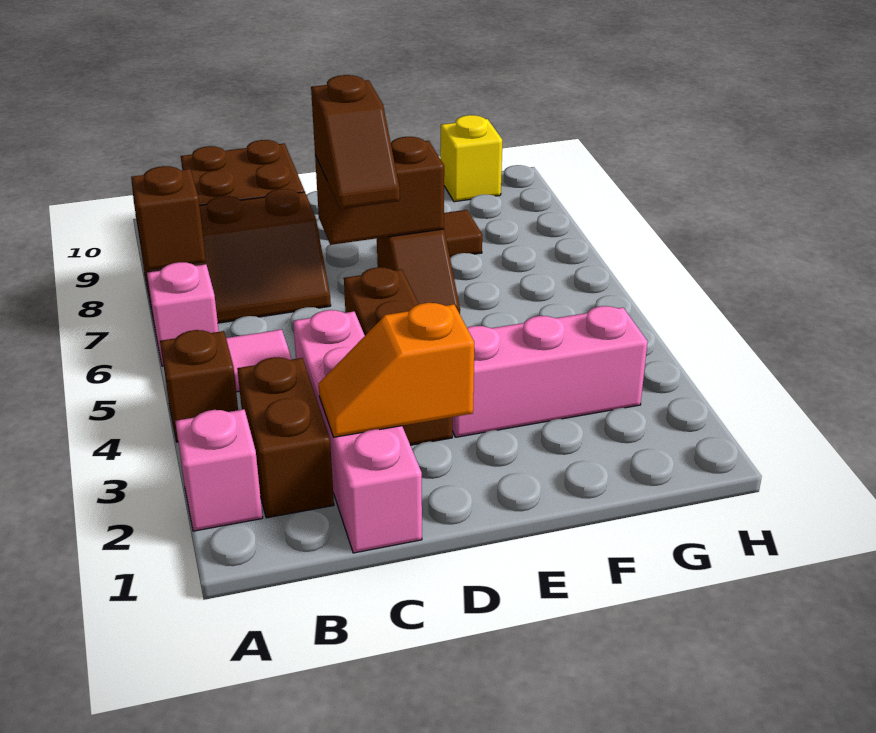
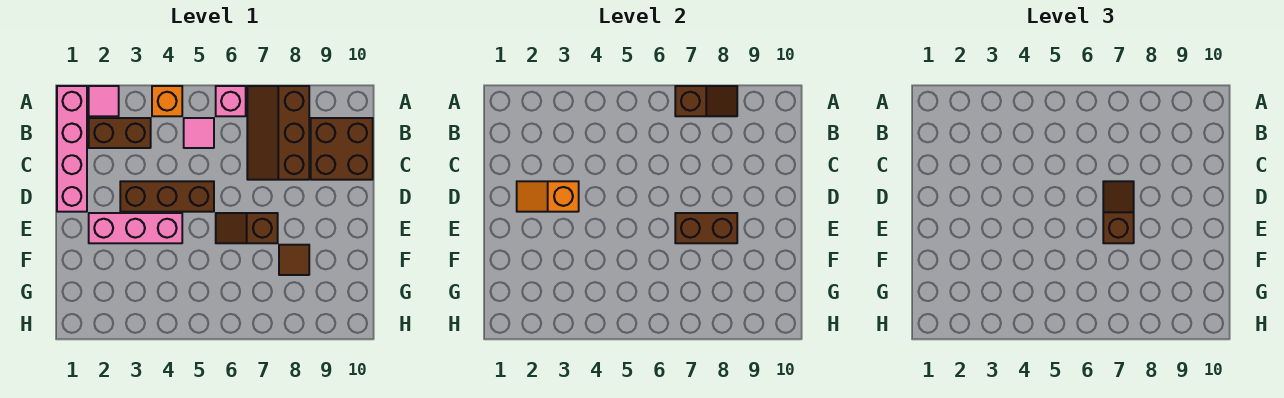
pink 1x1 brick [175,409,263,531] -> pink 1x1 tile [89,86,119,116]
brown 1x1 brick [160,330,238,442] -> orange 1x1 brick [152,86,182,116]
pink 1x4 brick [293,310,422,553] -> pink 1x4 brick turned to [57,86,87,212]
orange 1x2 slope [319,303,474,437] -> orange 1x2 slope turned to [517,181,579,212]
brown 1x2 slope [311,75,400,209] -> brown 1x2 slope turned to [1103,181,1134,243]
brown 1x2 brick [315,137,444,245] -> brown 1x2 brick turned to [675,213,737,243]
pink 1x3 brick [452,306,648,437] -> pink 1x3 brick turned to [89,213,182,243]
yellow 1x1 brick [440,115,502,202] -> none

